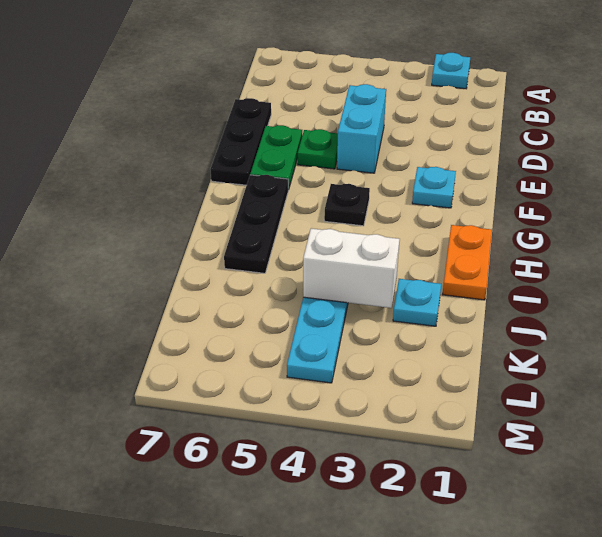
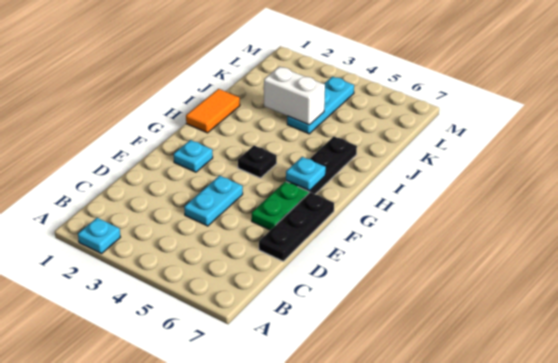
cyan 1x2 brick [337,84,386,173] -> cyan 1x2 plate [184,176,243,226]
green 1x1 plate [298,129,338,169] -> none
orange 1x2 plate [442,225,492,300] -> orange 1x2 tile [186,89,240,133]
cyan 1x1 plate [393,279,441,326] -> cyan 1x1 plate moved to [286,157,326,191]

